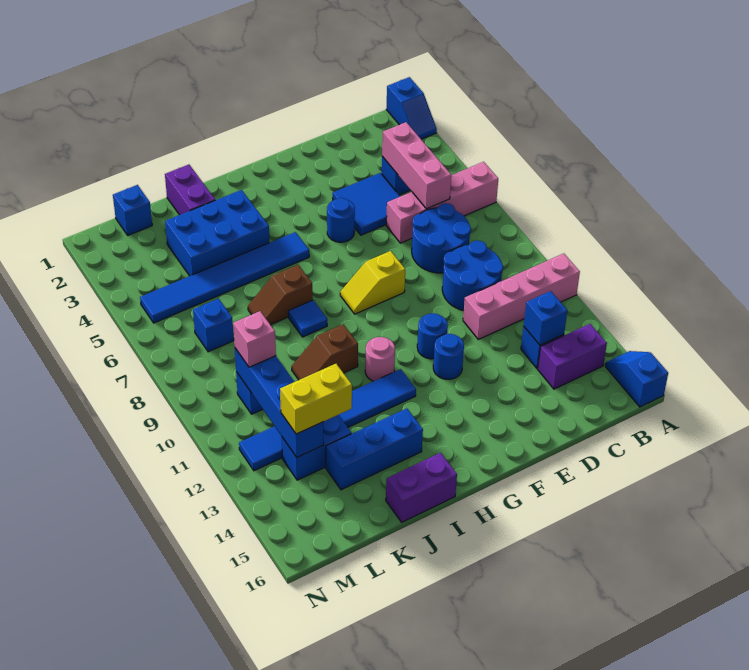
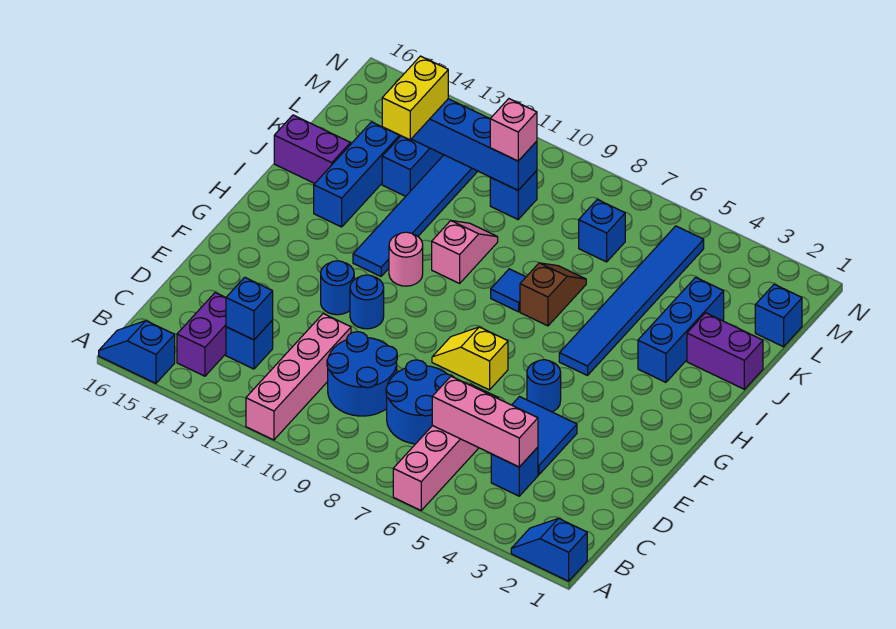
blue 1x2 slope [605,351,668,407] -> blue 1x2 slope turned to [99,321,175,383]
yellow 1x2 slope [340,251,405,314] -> yellow 1x2 slope turned to [432,327,508,390]
blue 2x3 brick [165,190,269,276] -> blue 1x3 brick [638,277,724,382]
brown 1x2 slope [291,324,358,380] -> pink 1x2 slope [432,221,498,283]
purple 1x2 brick [386,453,457,522] -> purple 1x2 brick turned to [274,115,350,183]

